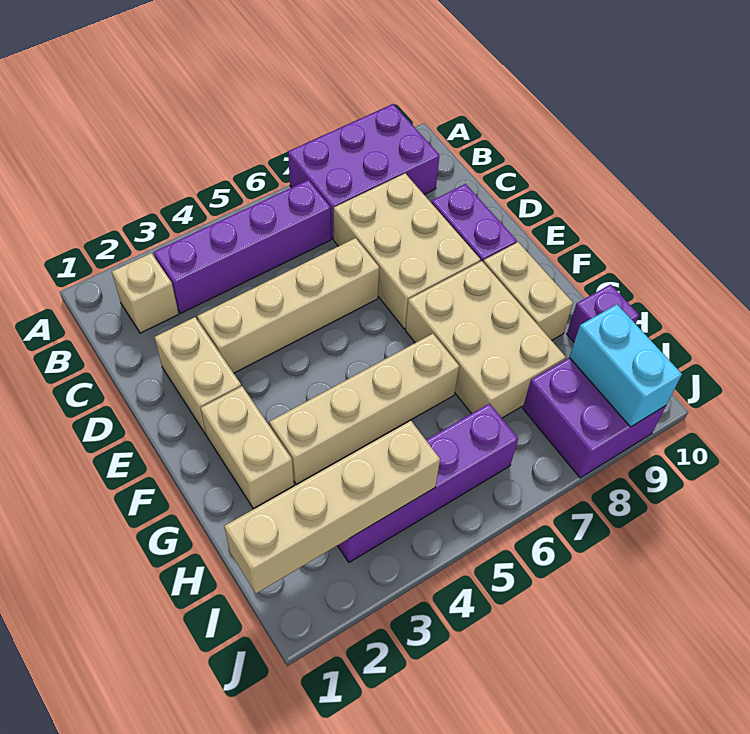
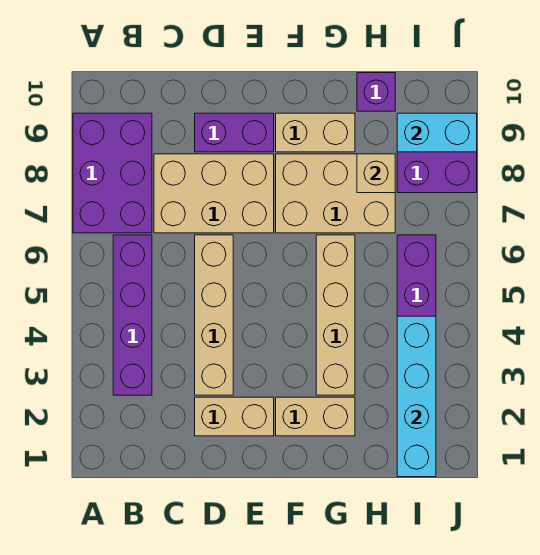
tan 1x1 brick [112,253,179,333] -> tan 1x1 brick moved to [357,154,395,193]
tan 1x4 brick [224,421,440,594] -> cyan 1x4 brick [397,316,436,477]

